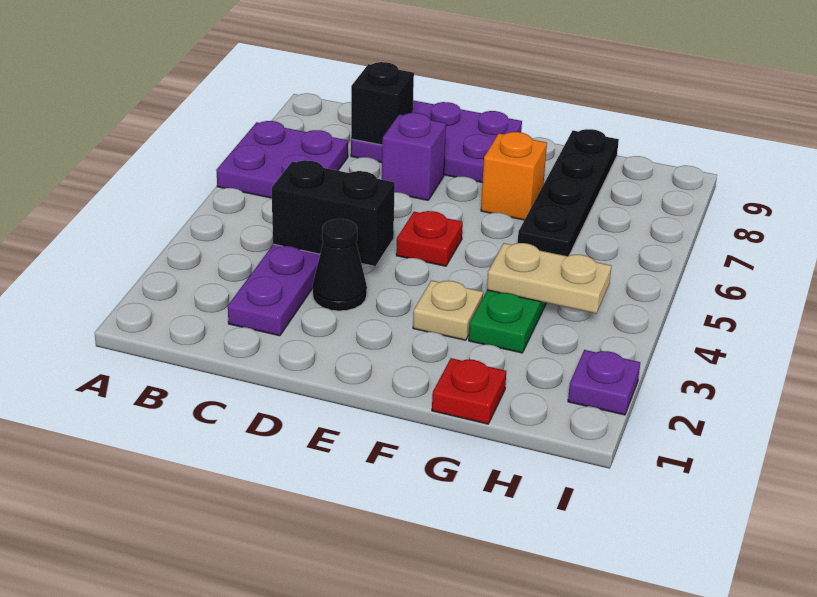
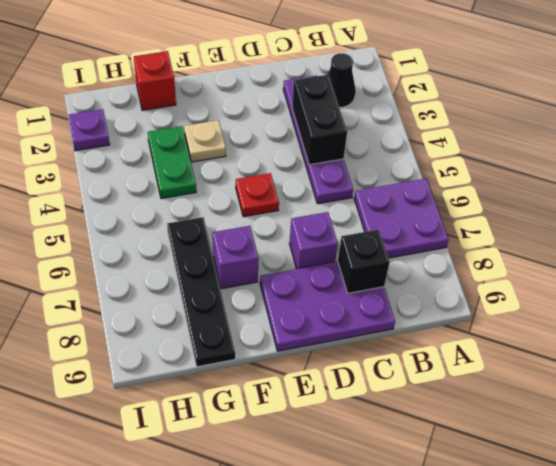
black 1x2 brick [272,160,395,266] -> black 1x2 brick turned to [292,75,347,165]
black 1x1 cone [313,219,367,311] -> black 1x1 cone moved to [327,53,356,107]
orange 1x1 brick [481,132,547,220] -> purple 1x1 brick [213,226,259,289]
red 1x1 plate [432,358,506,424] -> red 1x1 brick [134,51,176,110]
tan 1x2 plate [487,243,611,314] -> none

